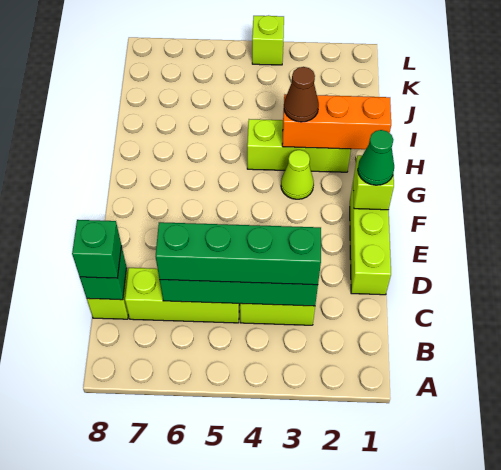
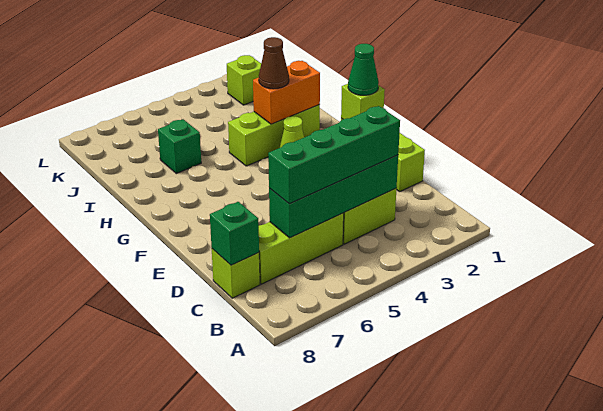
green 1x1 brick [72,220,121,278] -> green 1x1 brick moved to [158,119,201,174]
orange 1x3 brick [282,94,391,149] -> orange 1x2 brick [253,61,320,124]
lime 1x1 brick [252,15,284,65] -> lime 1x1 brick moved to [227,55,261,105]

